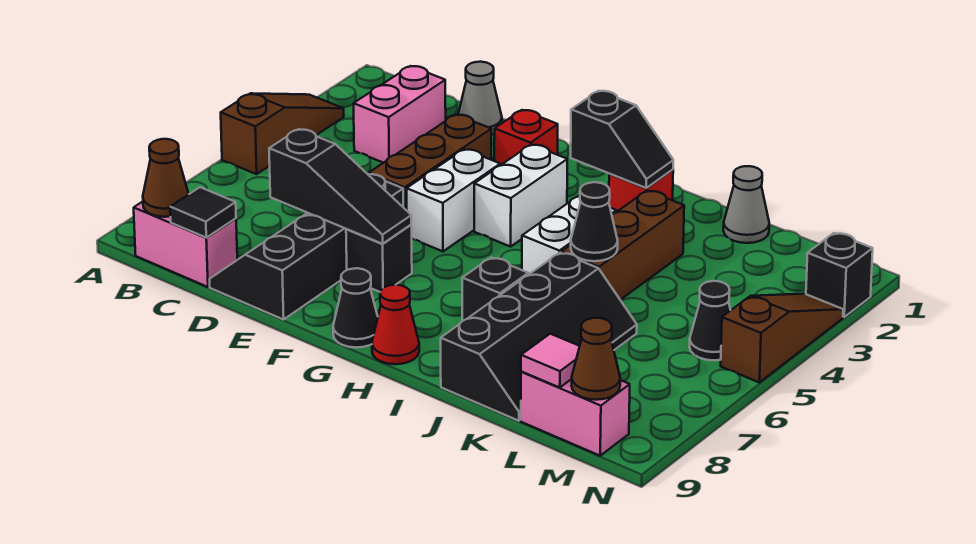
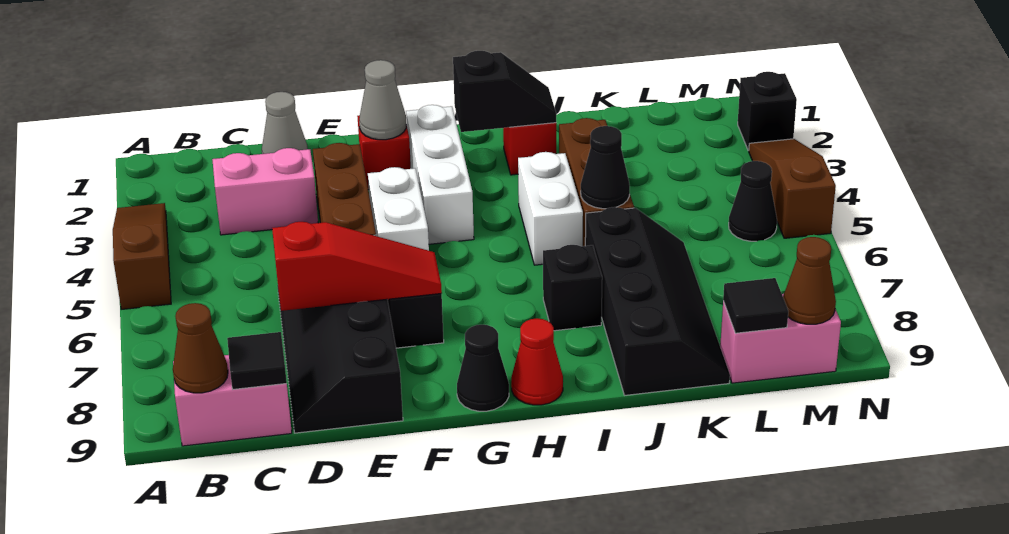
pink 1x2 brick [354,66,446,163] -> pink 1x2 brick turned to [212,148,318,235]
black 1x3 slope [269,129,411,244] -> red 1x3 slope [272,222,442,311]
white 1x2 brick [474,145,567,247] -> white 1x3 brick [406,105,474,244]
grey 1x1 cone [723,166,769,243] -> grey 1x1 cone moved to [359,60,407,140]
pink 1x1 tile [521,334,580,387] -> black 1x1 tile [723,278,788,333]

